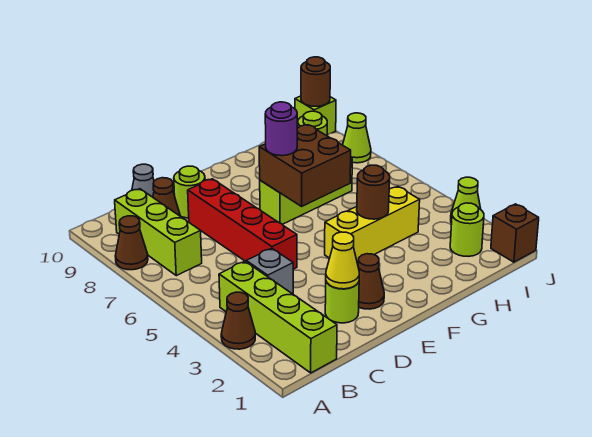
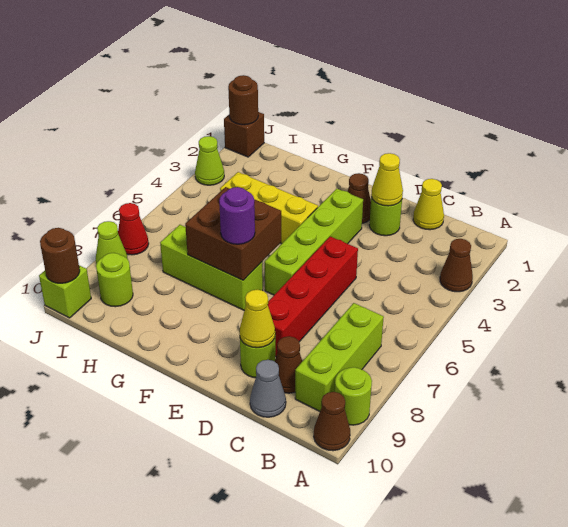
brown 1x1 cone [115,216,148,270] -> brown 1x1 cone moved to [314,392,350,451]
lime 1x4 brick [219,261,337,373] -> lime 1x4 brick moved to [265,189,363,295]
none -> yellow 1x1 cone [413,179,444,230]
grey 1x1 brick [246,248,293,294] -> none
none -> yellow 1x1 cone [240,290,275,348]
brown 1x1 round brick [357,165,390,219] -> brown 1x1 round brick moved to [228,75,258,125]
lime 1x1 round brick [450,203,484,256] -> lime 1x1 round brick moved to [335,367,372,425]
none -> red 1x1 cone [118,203,149,255]

